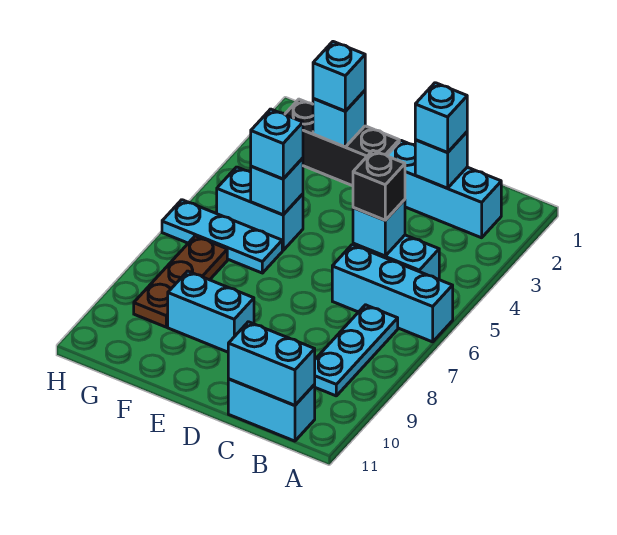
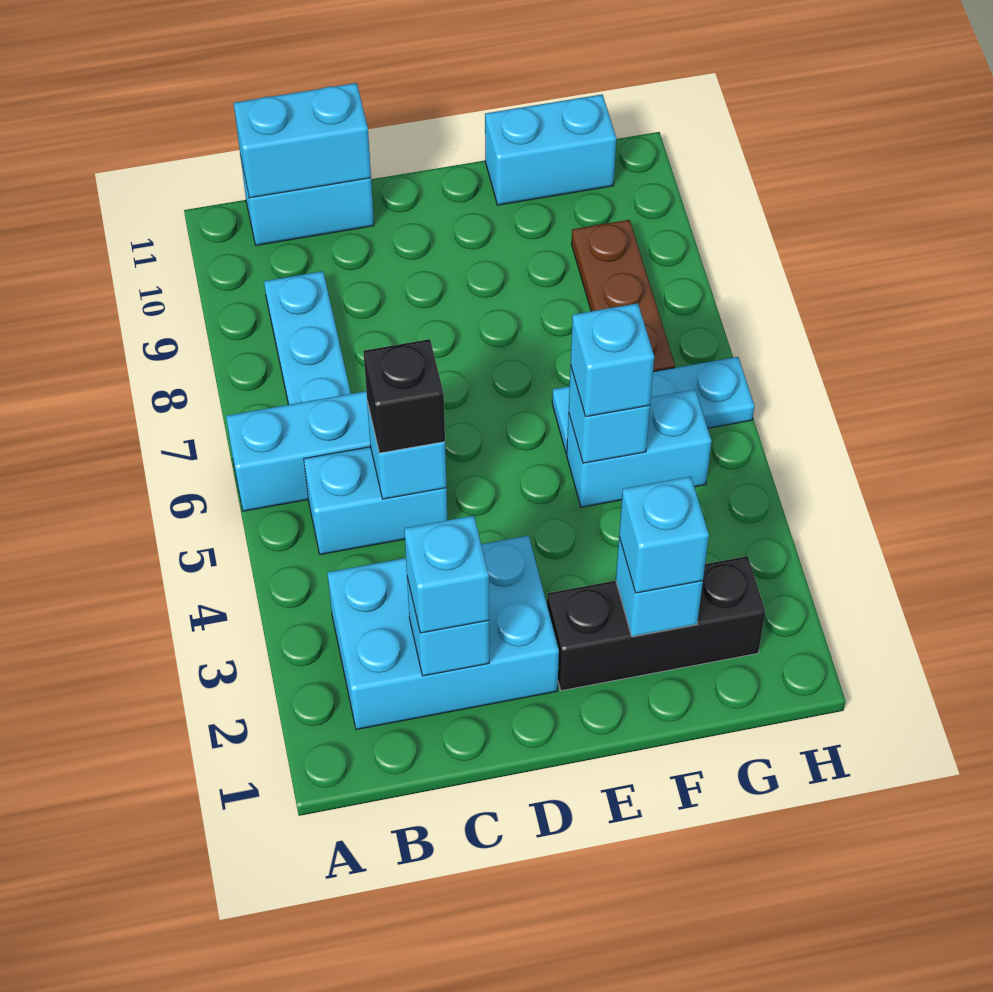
cyan 1x3 brick [387,141,501,238] -> cyan 2x3 brick [327,536,559,729]
cyan 1x2 brick [168,271,254,352] -> cyan 1x2 brick moved to [485,94,616,205]

